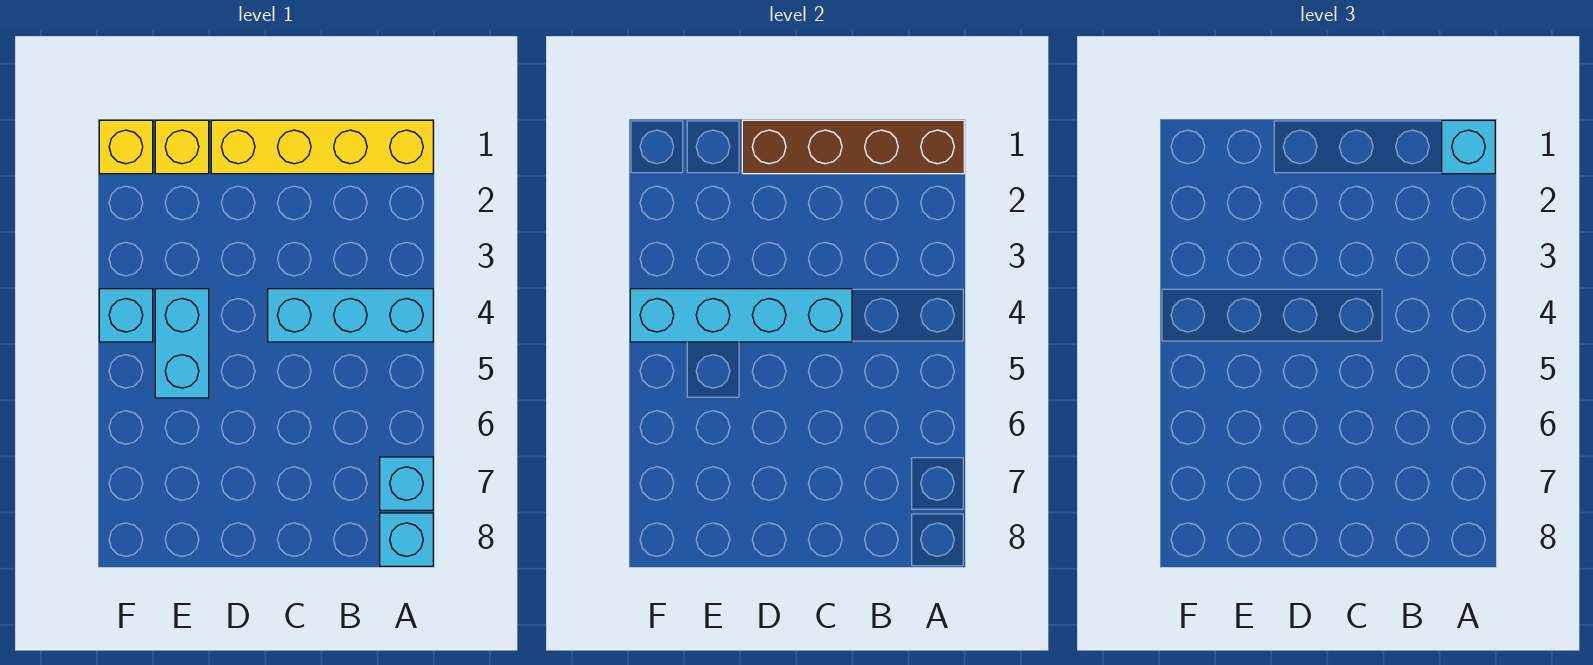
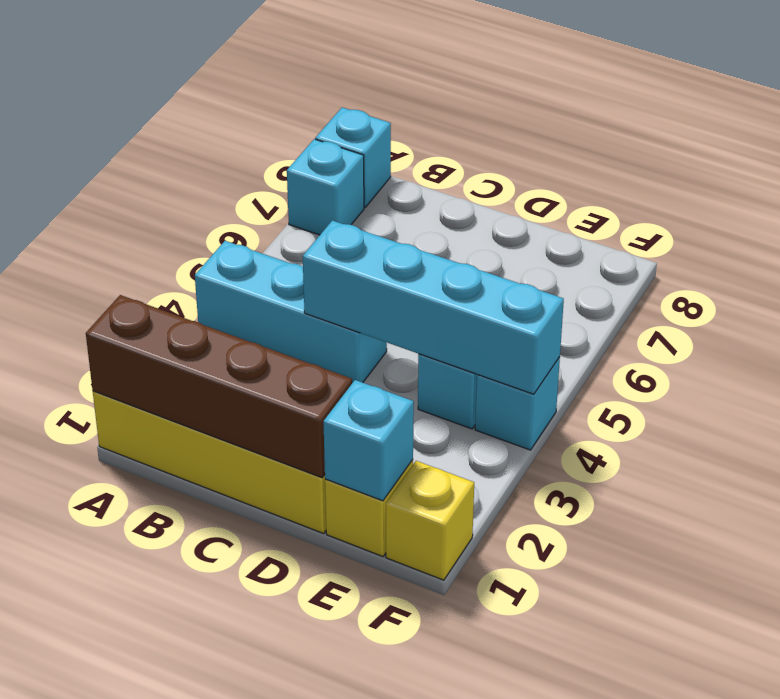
cyan 1x1 brick [1442,120,1495,174] -> cyan 1x1 brick moved to [323,380,414,501]

